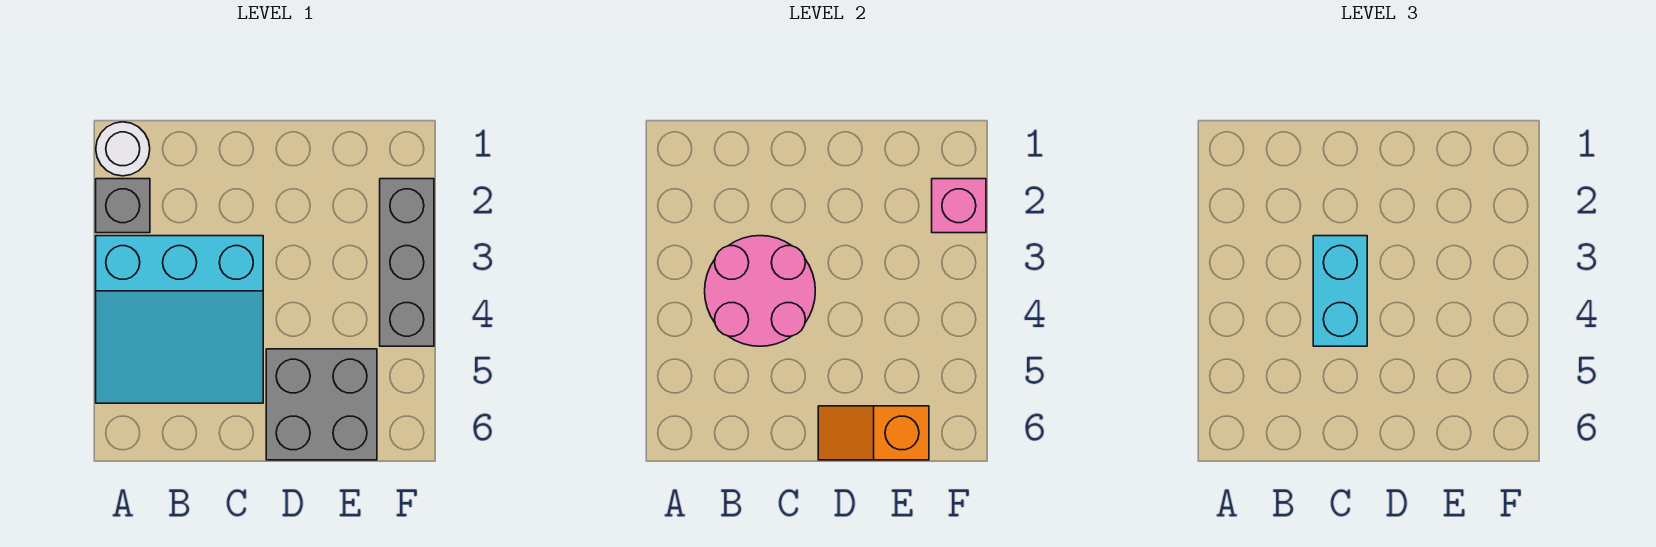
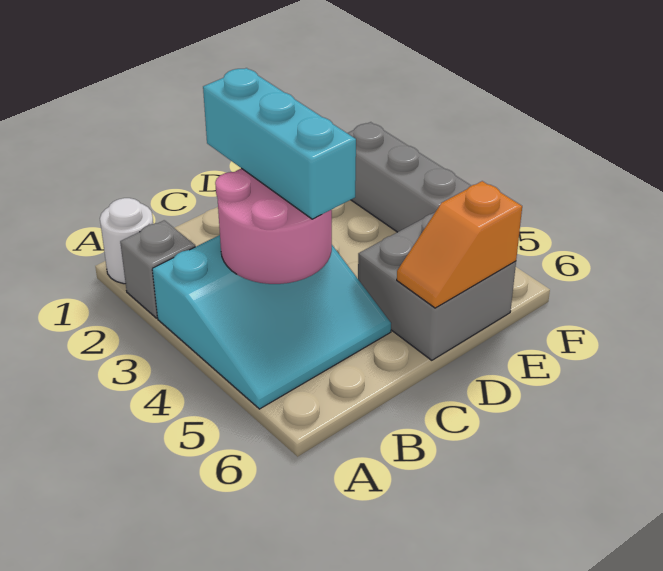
cyan 1x2 brick [1313,236,1367,346] -> cyan 1x3 brick [203,68,356,219]
pink 1x1 brick [932,179,986,233] -> none

